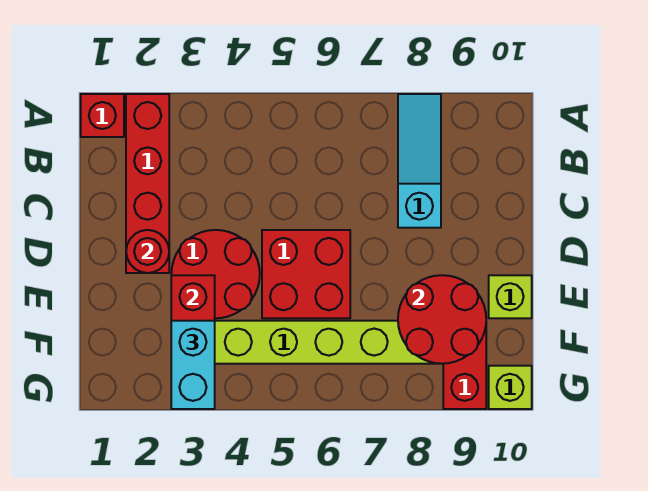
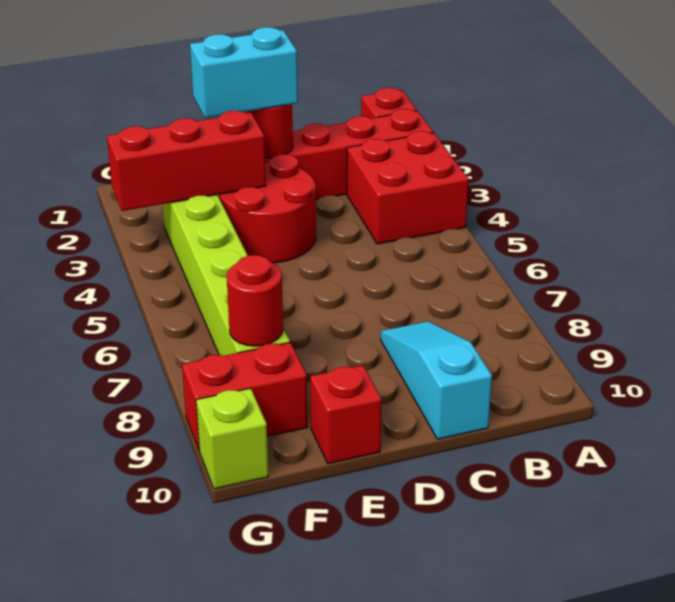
cyan 1x3 slope [398,94,441,228] -> cyan 1x3 slope turned to [381,321,492,439]
red 2x2 brick [262,230,350,318] -> red 2x2 brick moved to [347,131,469,244]
red 2x2 round brick [398,275,486,364] -> red 1x1 round brick [227,255,283,346]
lime 1x1 brick [489,275,532,318] -> red 1x1 brick [310,365,382,464]
cyan 1x2 brick [171,321,215,409] -> cyan 1x2 brick moved to [190,27,298,118]

